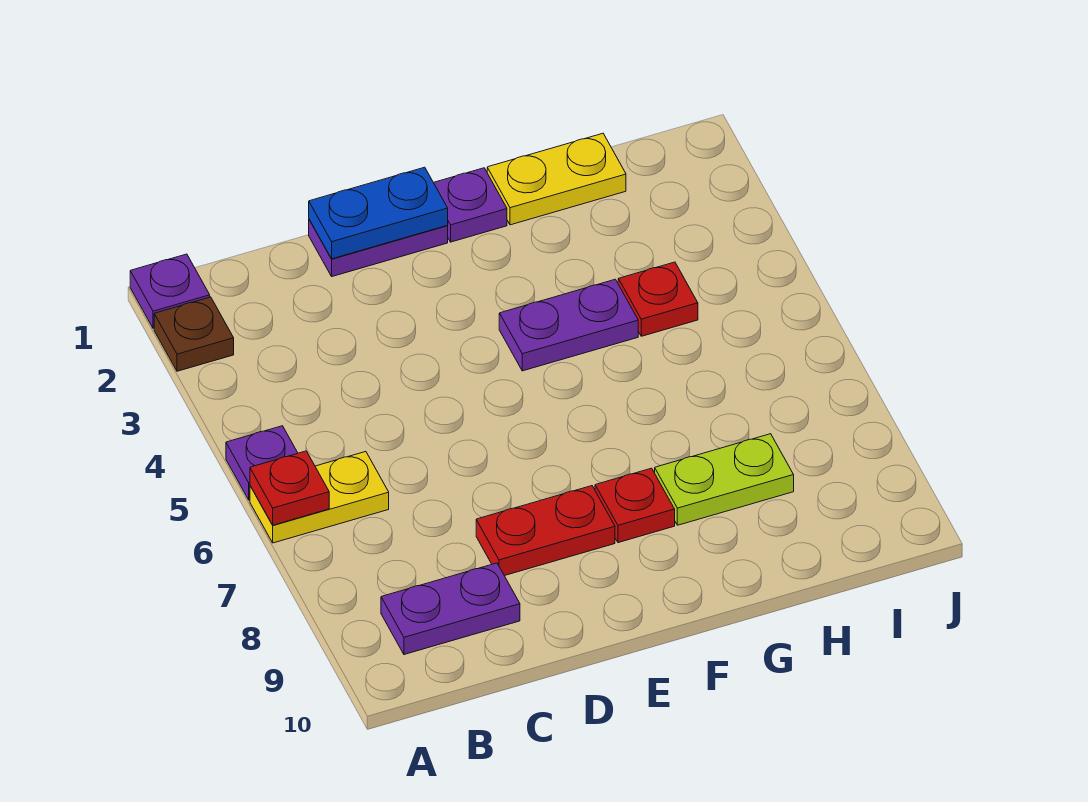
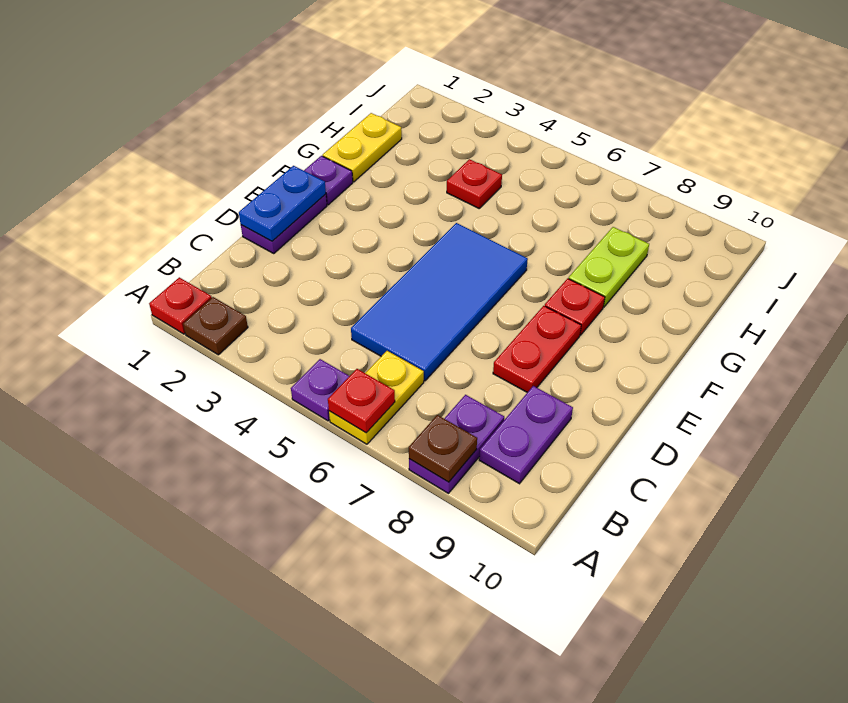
purple 1x1 plate [130,254,210,328] -> red 1x1 plate [149,277,212,334]
none -> brown 1x1 plate [409,415,477,482]
none -> blue 2x4 tile [351,223,528,381]
purple 1x2 plate [499,279,638,371] -> purple 1x2 plate moved to [409,395,504,493]

